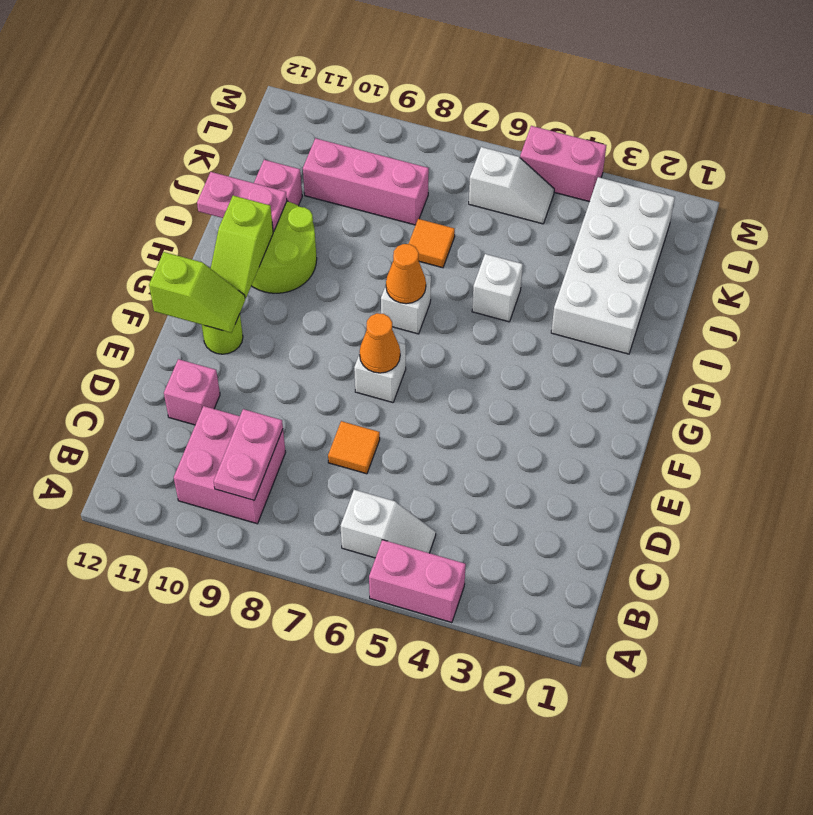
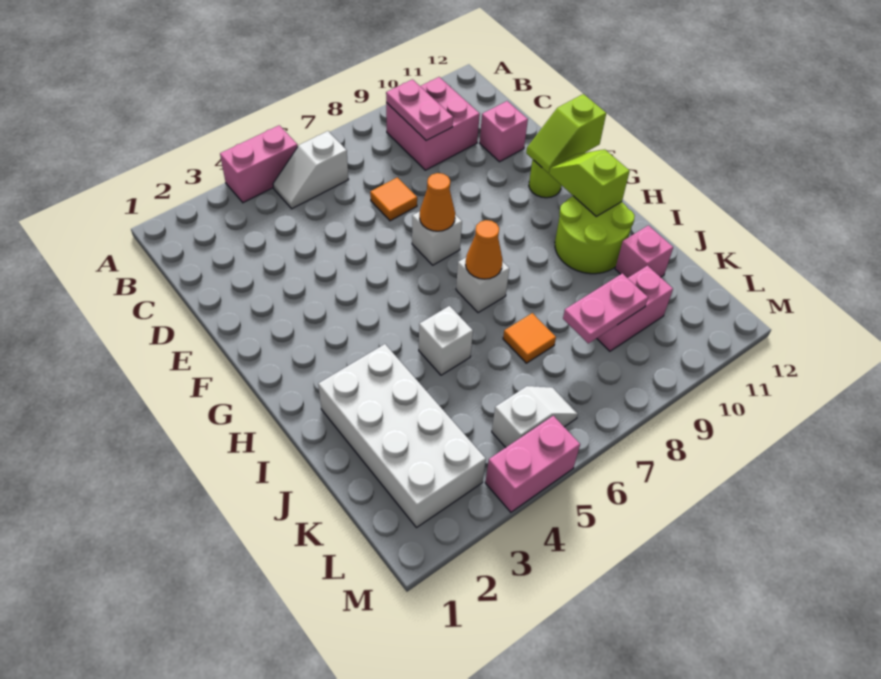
pink 1x2 plate [197,172,287,232] -> pink 1x2 plate moved to [563,274,648,343]
pink 1x3 brick [303,138,429,225] -> pink 1x2 brick [597,266,673,351]
white 1x2 slope [469,147,554,224] -> white 1x2 slope turned to [492,386,578,448]

